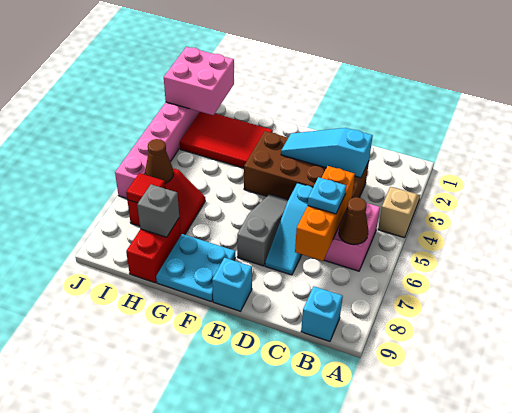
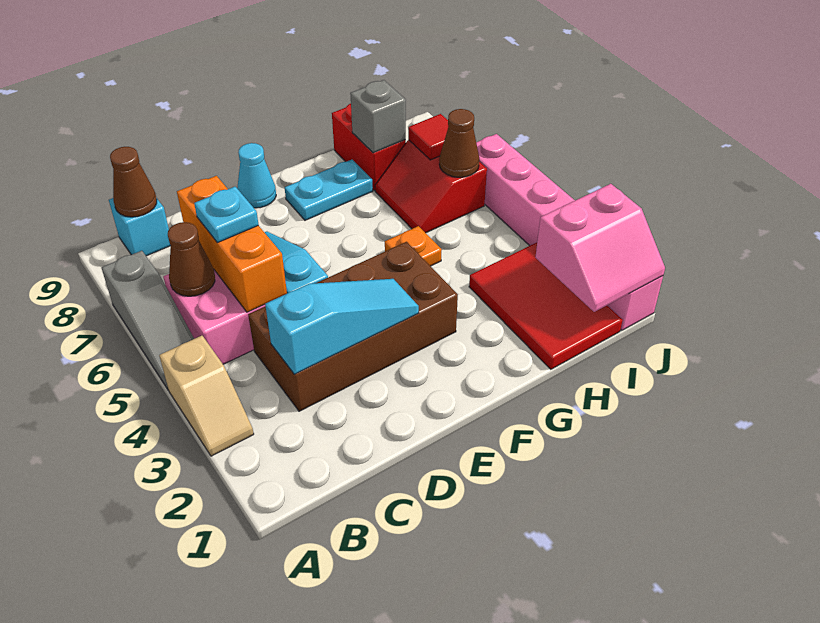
none -> brown 1x1 cone [110,147,157,217]
grey 1x3 slope [237,194,288,266] -> grey 1x3 slope moved to [101,251,194,390]
cyan 1x1 brick [212,258,252,311] -> cyan 1x1 cone [237,143,276,208]
cyan 2x2 plate [156,234,235,302] -> cyan 1x2 plate [285,160,373,220]
red 2x3 tile [180,112,273,168] -> red 2x3 tile turned to [469,243,623,369]
none -> orange 1x1 plate [385,226,442,266]
pink 2x2 brick [164,47,234,115] -> pink 2x2 slope [535,184,665,312]

